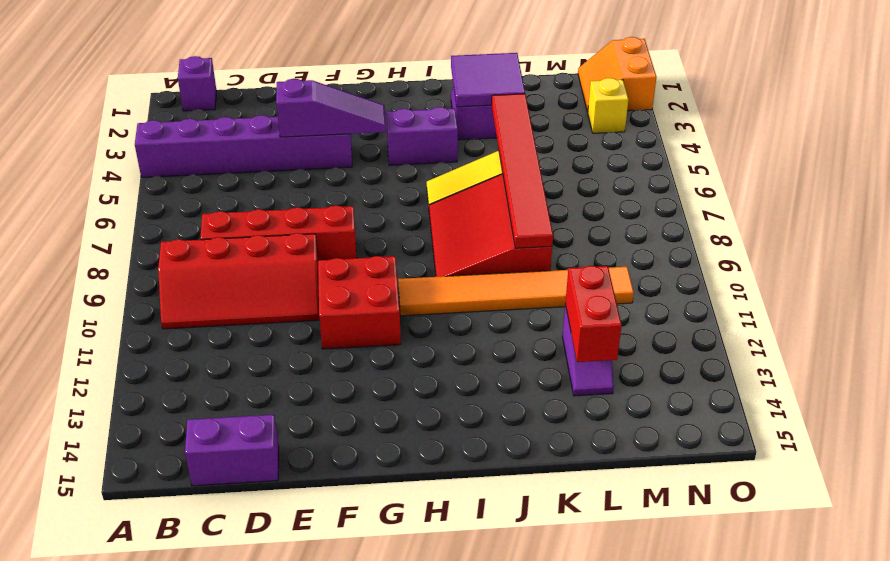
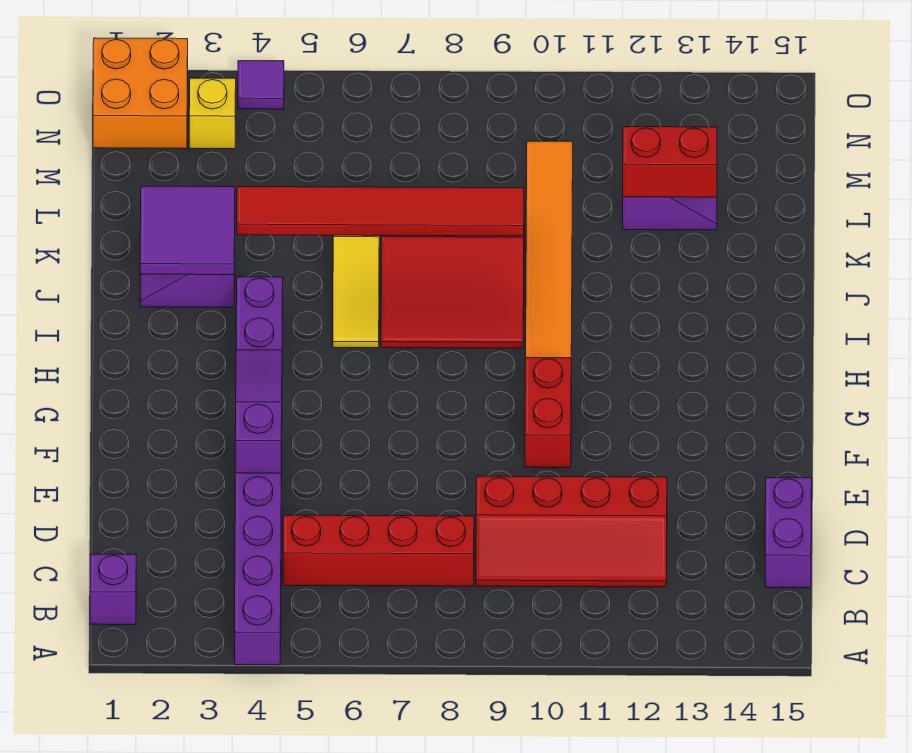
red 2x4 slope [158,233,320,329] -> red 2x4 slope turned to [476,476,667,587]
red 1x4 brick [201,205,356,260] -> red 1x4 brick turned to [283,515,474,586]
red 2x2 brick [318,256,401,349] -> red 1x2 brick [525,357,571,468]
orange 2x2 slope [578,37,657,112] -> orange 2x2 brick [93,38,188,149]
none -> purple 1x1 tile [238,61,284,109]

